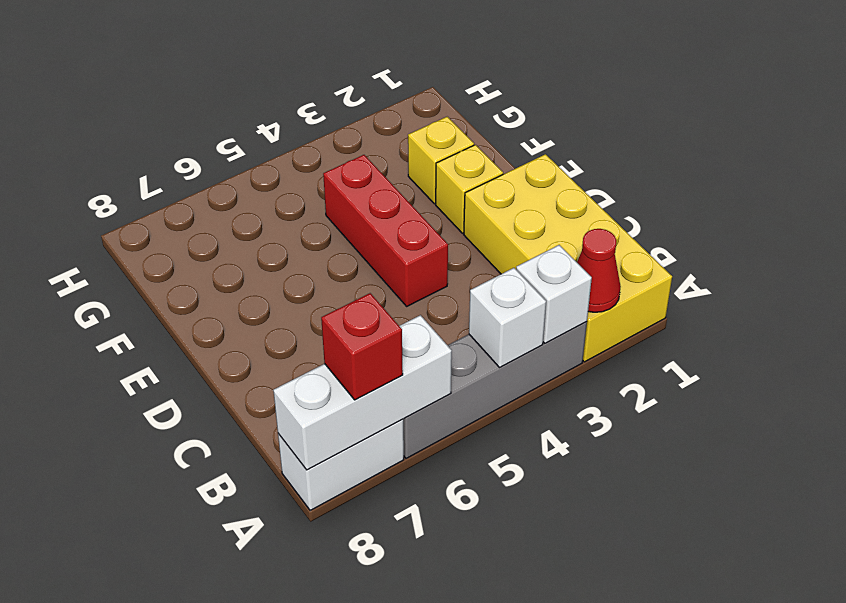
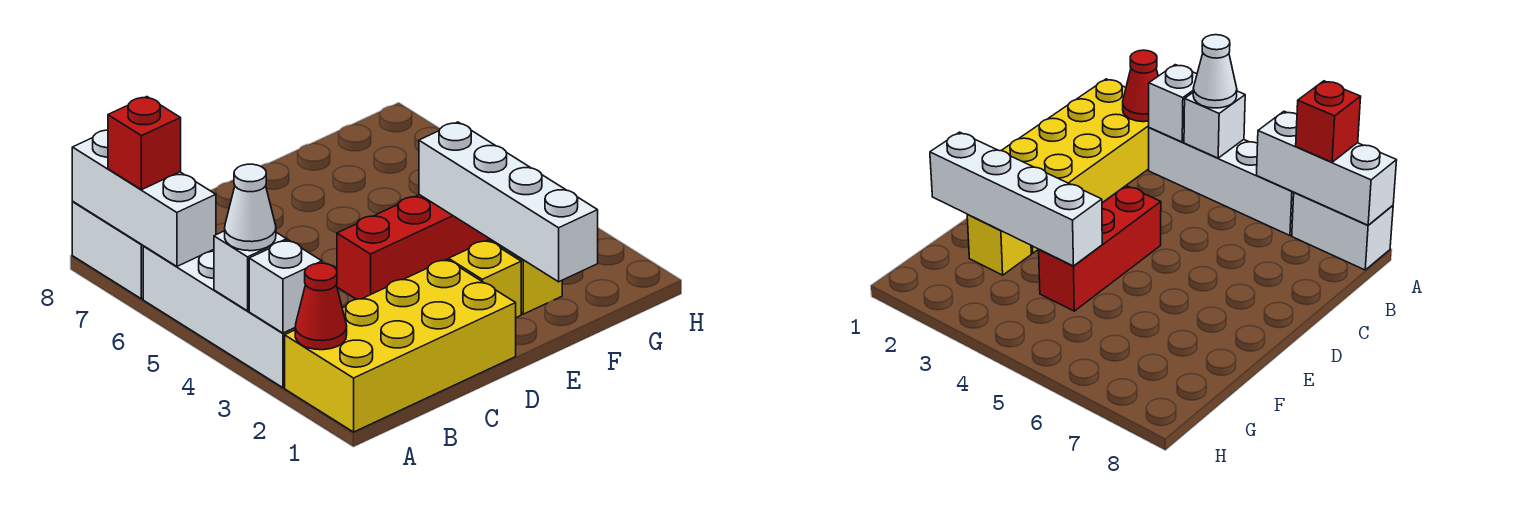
grey 1x4 brick [403,322,587,458] -> white 1x4 brick [143,246,295,388]
none -> white 1x1 cone [225,164,276,251]
none -> white 1x4 brick [419,122,598,282]

